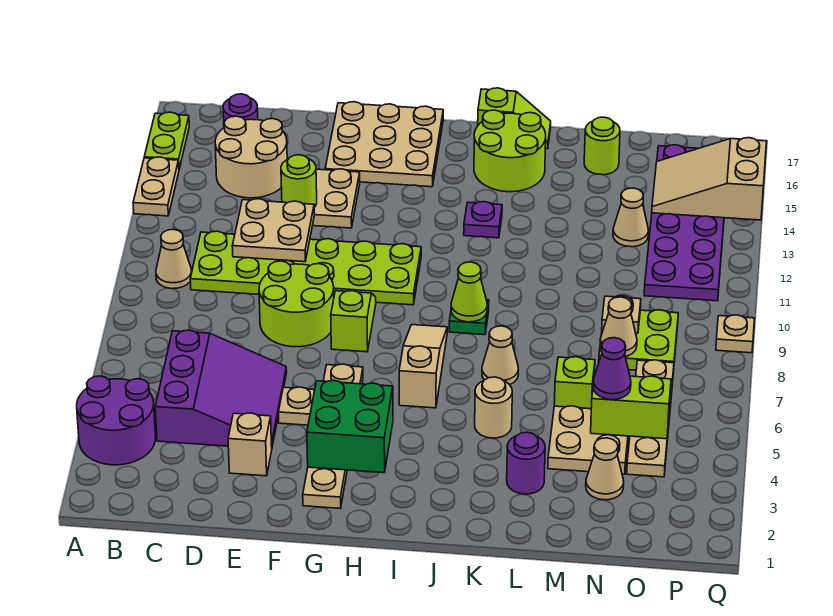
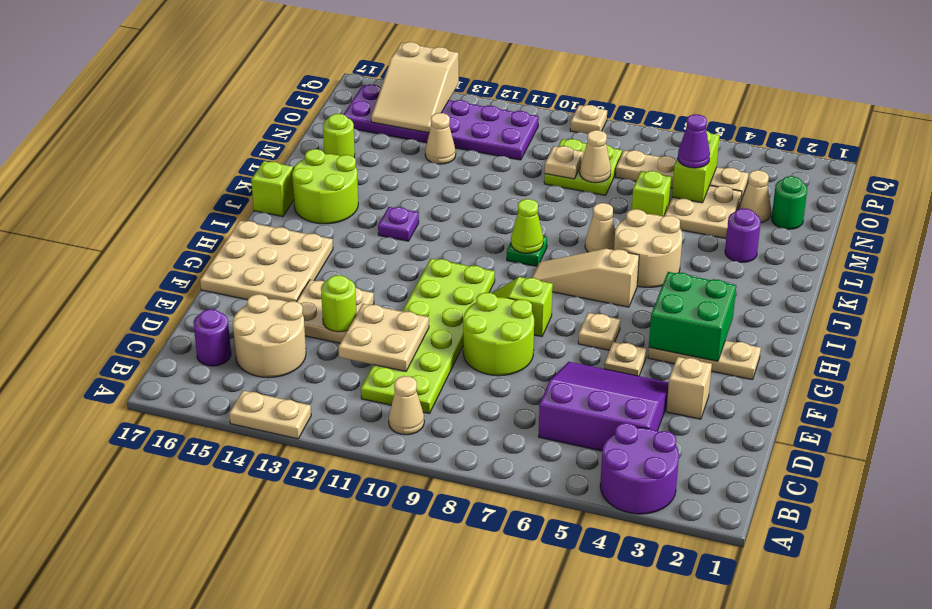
lime 1x2 plate [144,112,189,169] -> none
tan 1x1 round brick [475,377,512,438] -> tan 2x2 round brick [614,209,682,287]
none -> green 1x1 round brick [772,176,807,229]

